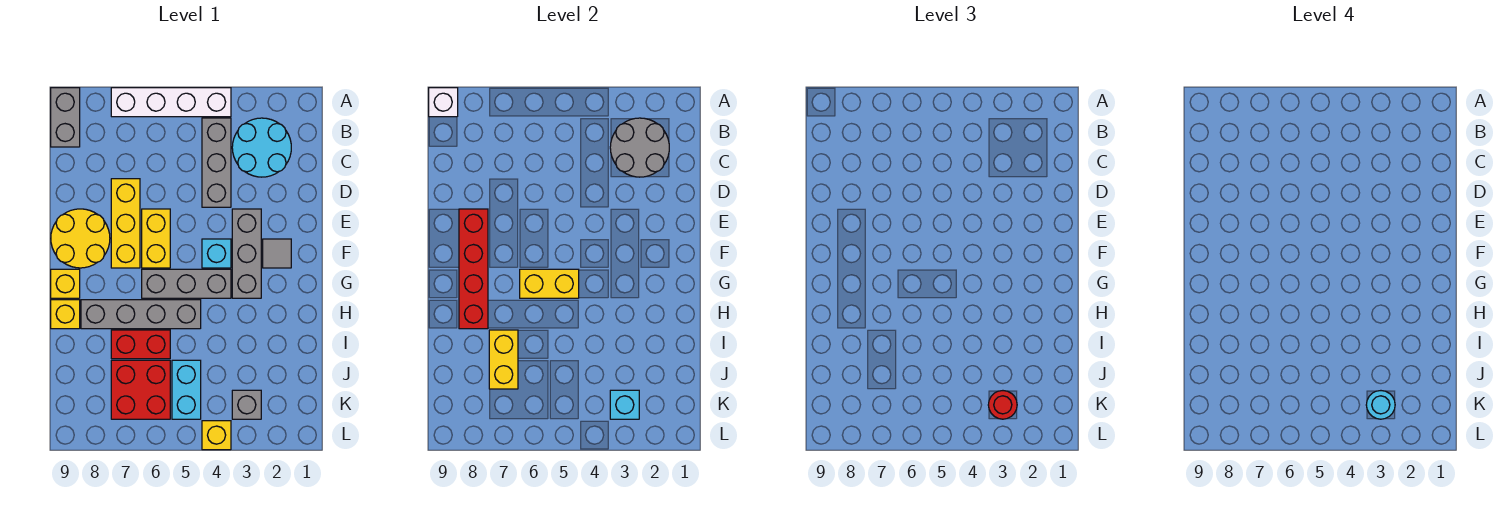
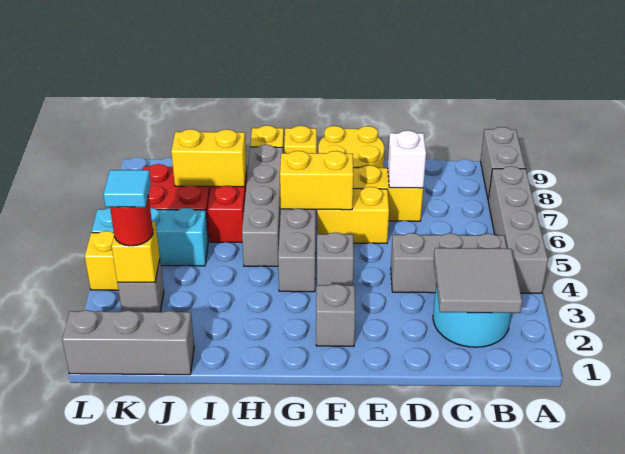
white 1x4 brick [111,88,231,117] -> grey 1x4 brick [488,166,548,293]
grey 1x2 brick [51,88,80,147] -> grey 1x2 brick turned to [481,127,525,199]
white 1x1 brick [429,88,458,117] -> white 1x1 brick moved to [388,131,426,188]
grey 2x2 round brick [610,118,669,177] -> grey 2x2 tile [434,248,522,313]
grey 1x3 brick [232,209,261,298] -> grey 1x3 brick moved to [62,310,194,375]
red 1x4 brick [459,209,488,329] -> none
grey 1x1 tile [263,239,291,268] -> grey 1x1 brick [316,284,355,346]
cyan 1x1 brick [202,239,231,268] -> grey 1x1 brick [317,232,354,286]
yellow 1x2 brick [520,269,579,298] -> yellow 1x2 brick turned to [280,151,353,210]
cyan 1x2 brick [172,360,201,419] -> cyan 1x3 brick [91,208,208,266]
cyan 1x1 brick [610,390,639,419] -> yellow 1x1 brick [112,222,160,282]
cyan 1x1 round brick [1366,391,1395,419] -> cyan 1x1 tile [103,170,151,207]

